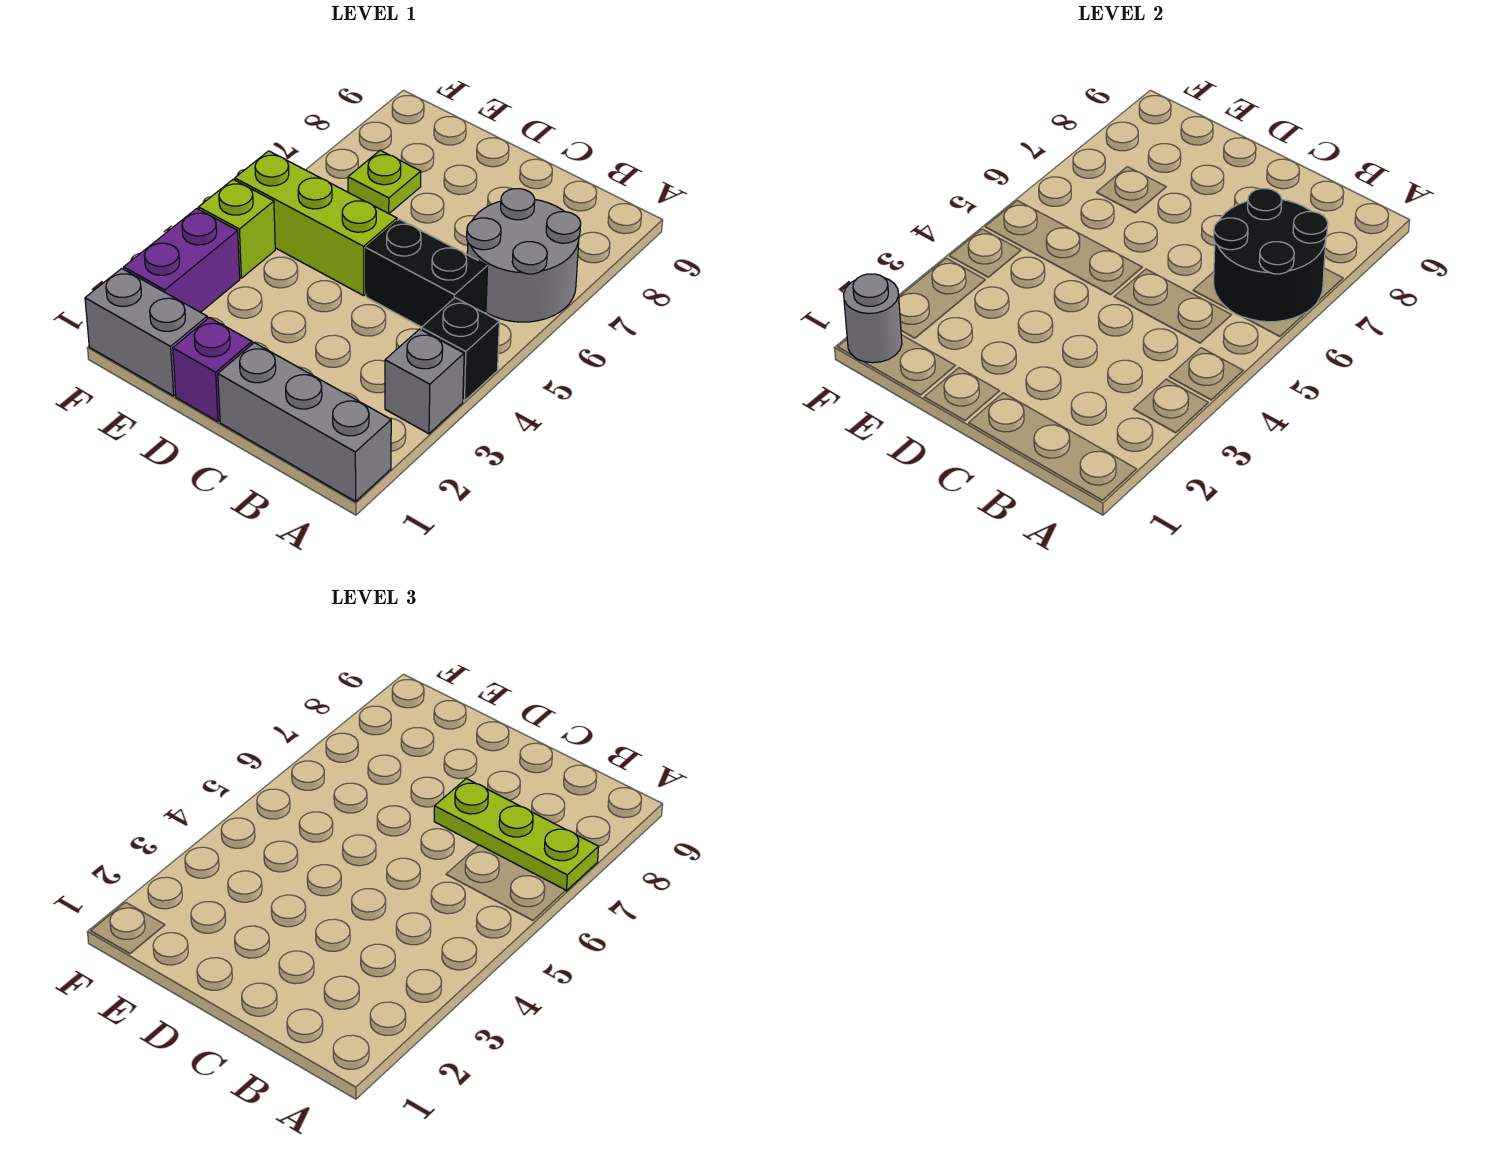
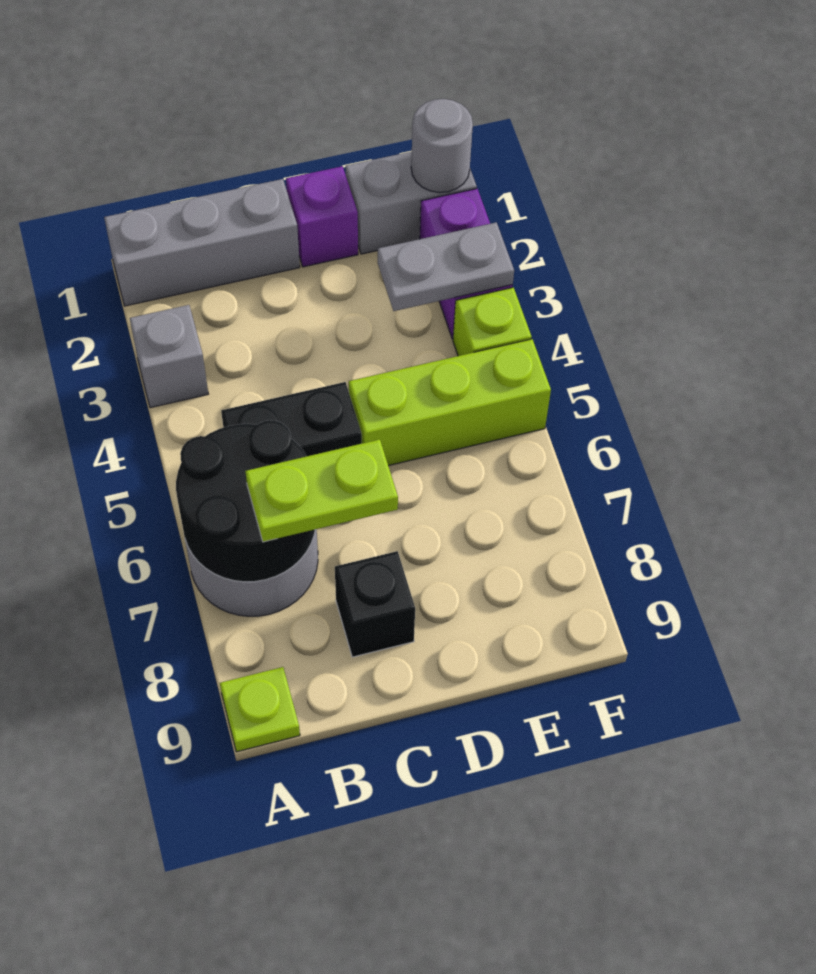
black 1x1 brick [421,298,499,401] -> black 1x1 brick moved to [335,551,415,657]
lime 1x3 plate [434,779,599,891] -> lime 1x2 plate [245,439,398,542]
none -> grey 1x2 plate [378,222,514,311]
lime 1x1 plate [348,150,421,213] -> lime 1x1 plate moved to [220,667,300,752]

